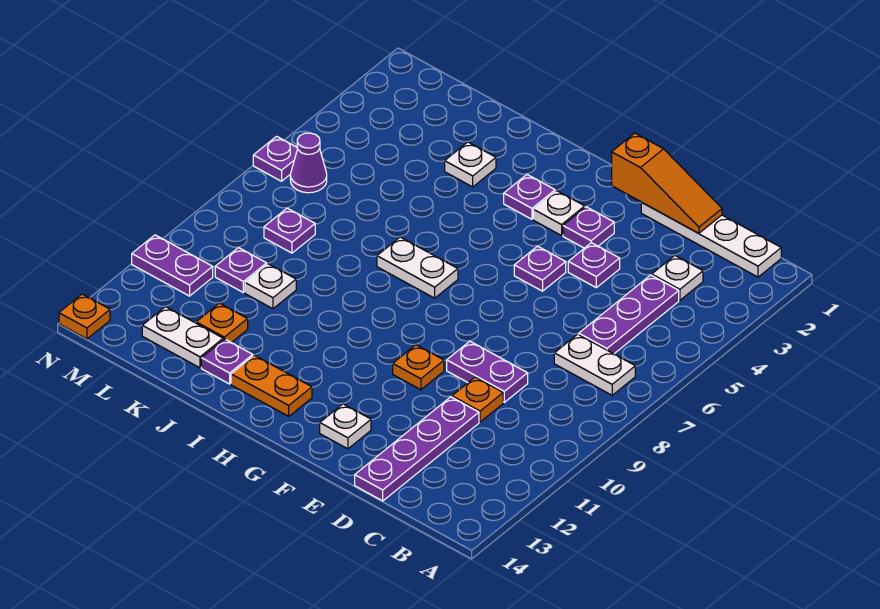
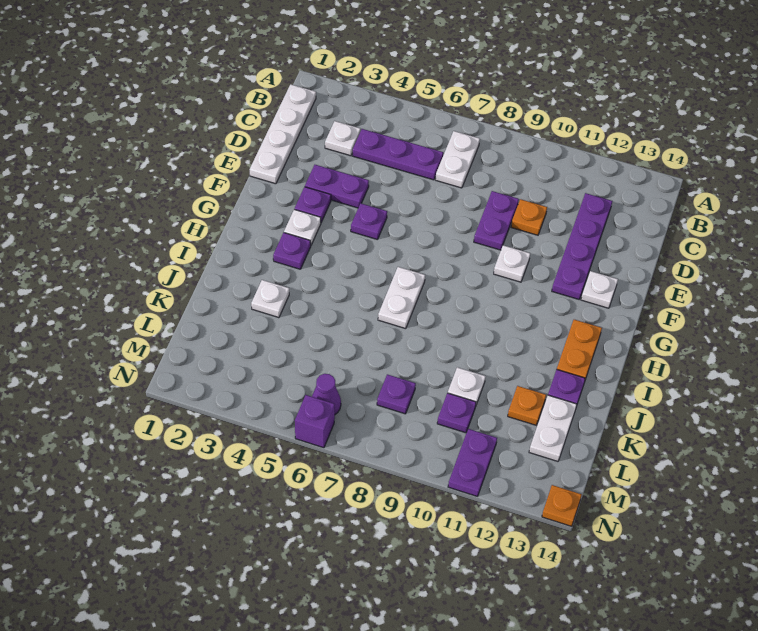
orange 1x3 slope [612,133,722,233] -> none
purple 1x4 plate [355,397,479,501] -> purple 1x4 plate turned to [552,193,612,299]
purple 1x1 plate [568,243,620,288] -> purple 1x2 plate [305,165,369,208]
orange 1x1 plate [393,345,444,390] -> white 1x1 plate [494,245,530,282]
purple 1x1 plate [253,136,298,181] -> purple 1x1 brick [295,395,335,448]

